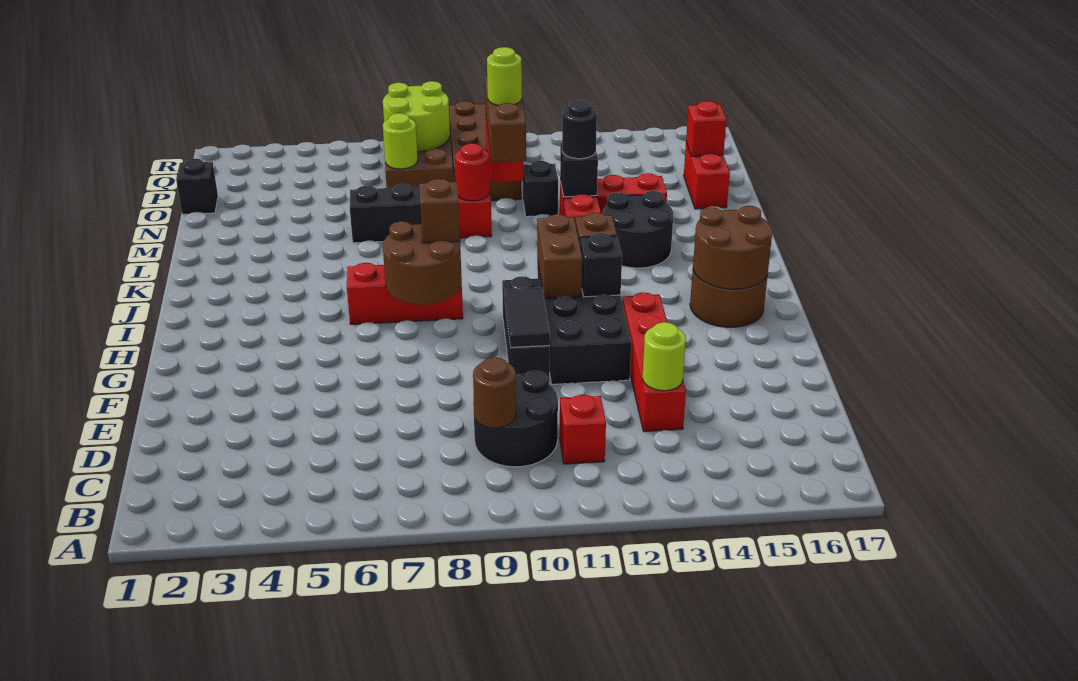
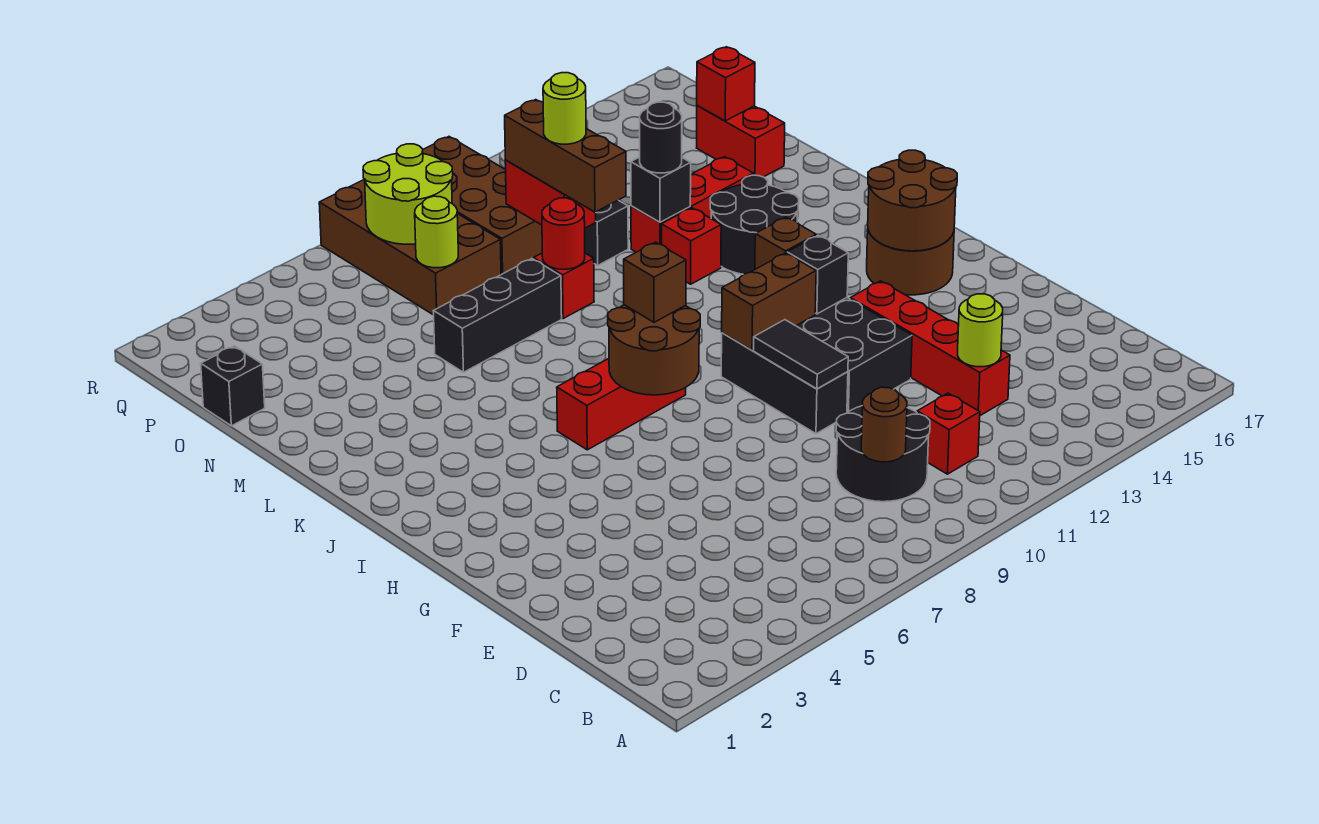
brown 1x2 brick [537,214,582,299] -> brown 1x2 brick turned to [722,253,816,350]

